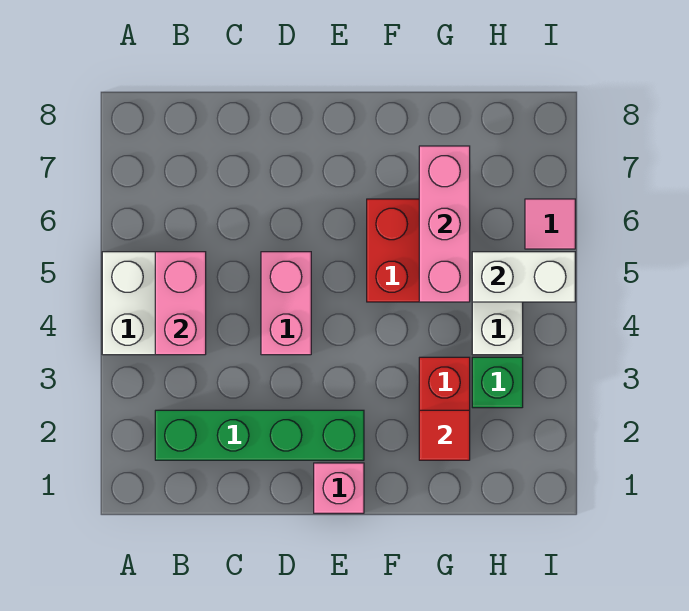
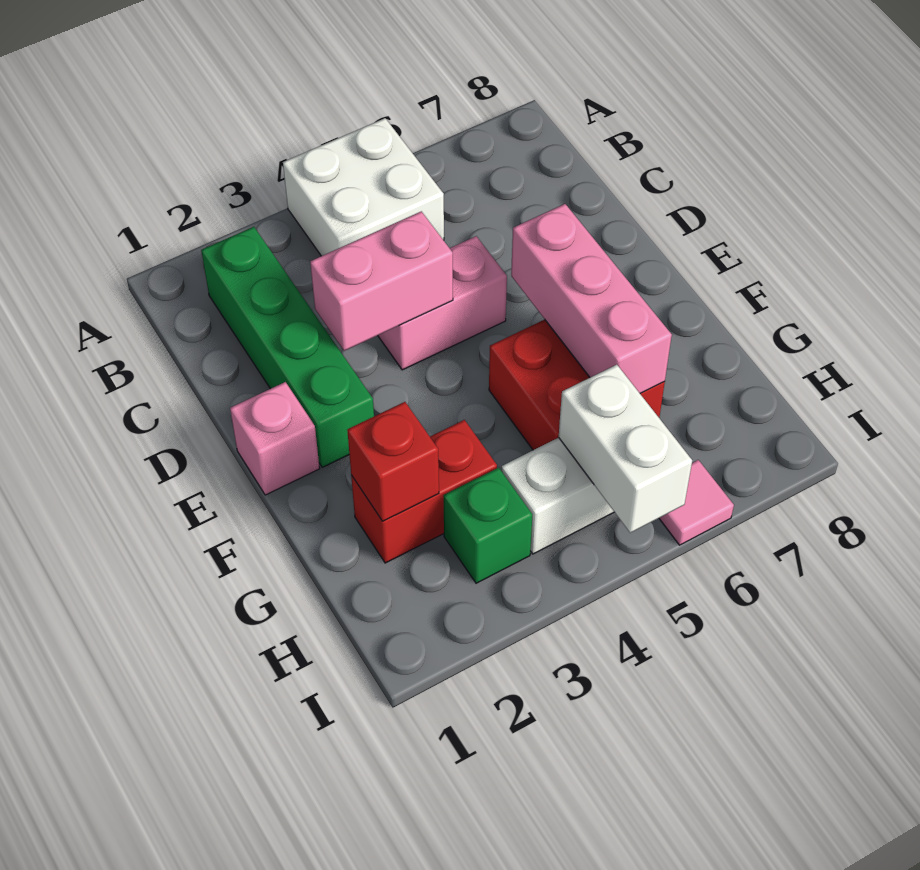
pink 1x2 brick [155,252,206,355] -> pink 1x2 brick moved to [310,211,453,351]
red 1x1 tile [419,410,470,460] -> red 1x1 brick [347,402,439,521]
pink 1x3 brick [419,146,470,302] -> pink 1x3 brick turned to [511,204,672,394]

